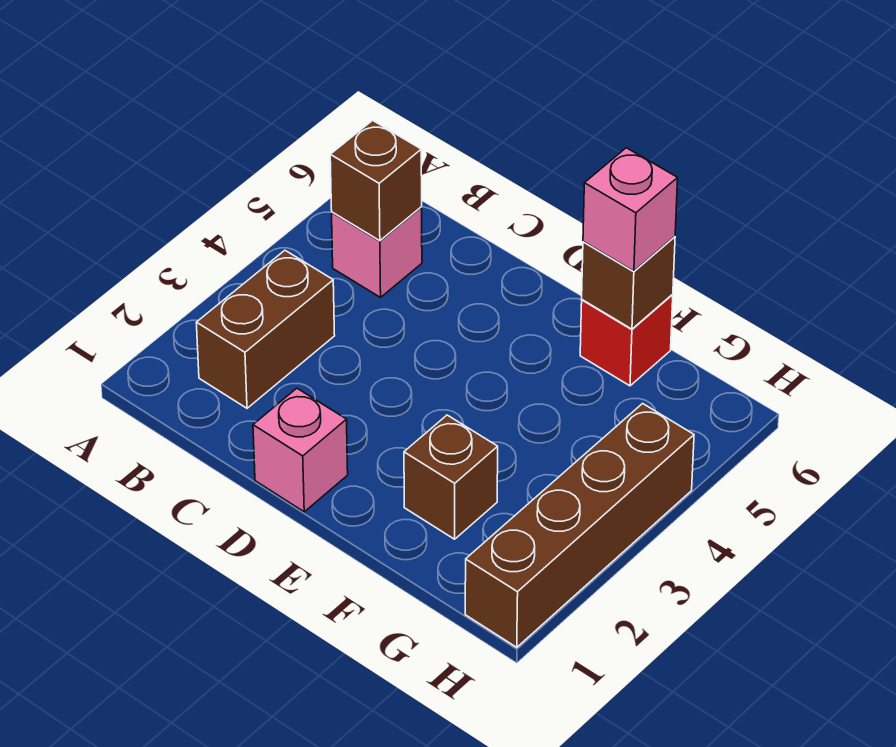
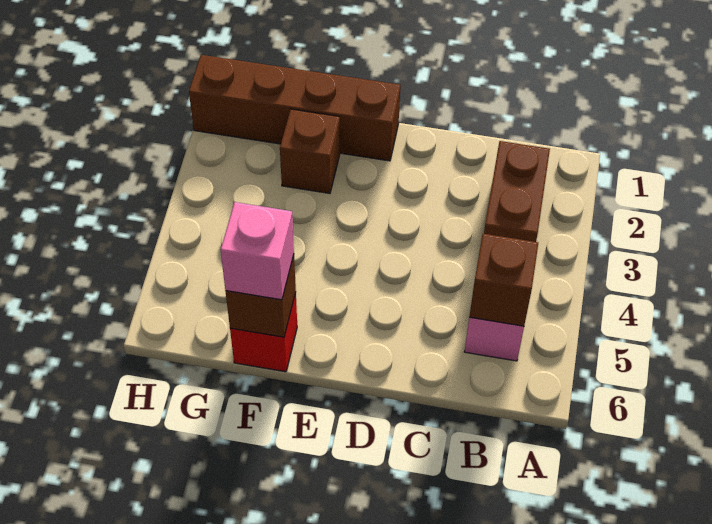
pink 1x1 brick [253,388,348,512] -> none
brown 1x4 brick [465,404,694,647] -> brown 1x4 brick turned to [189,55,401,161]

